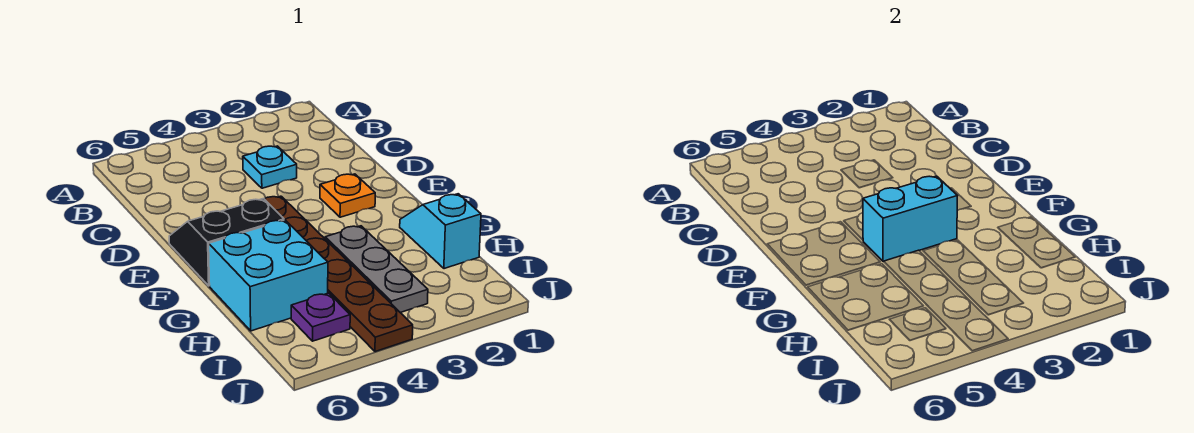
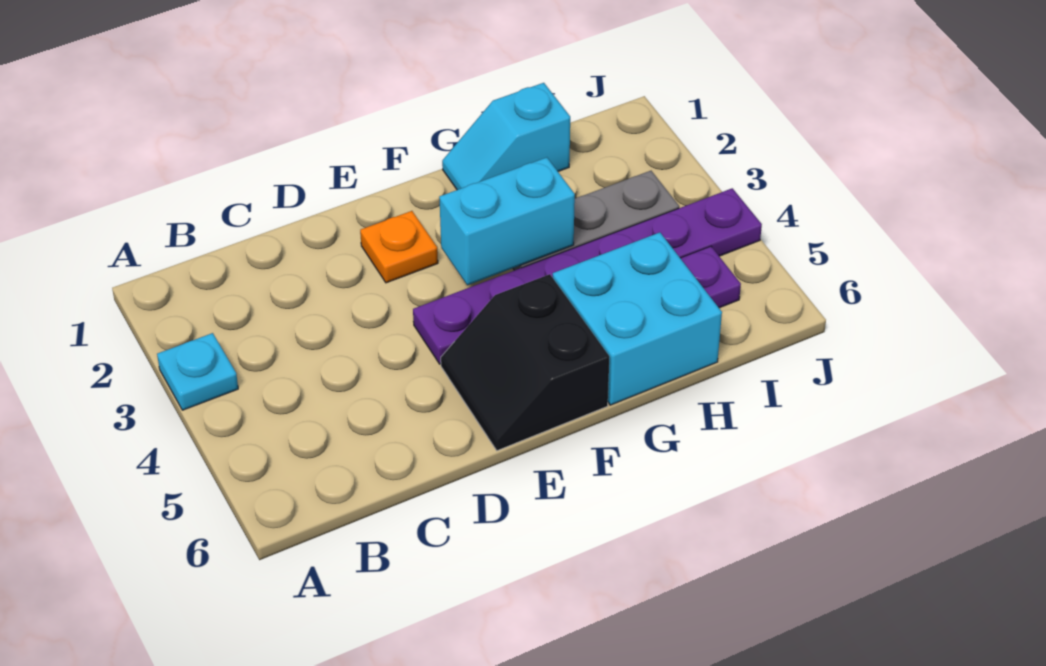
cyan 1x1 plate [243,146,297,188] -> cyan 1x1 plate moved to [157,333,238,410]
brown 1x6 plate [265,196,413,352] -> purple 1x6 plate [413,188,762,364]
cyan 1x2 brick [863,176,957,262] -> cyan 1x2 brick turned to [439,157,575,285]

